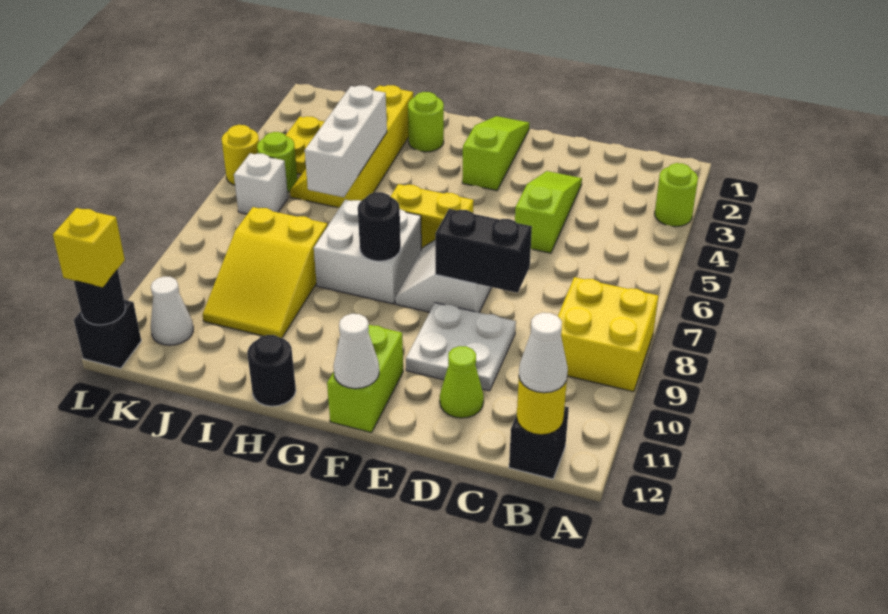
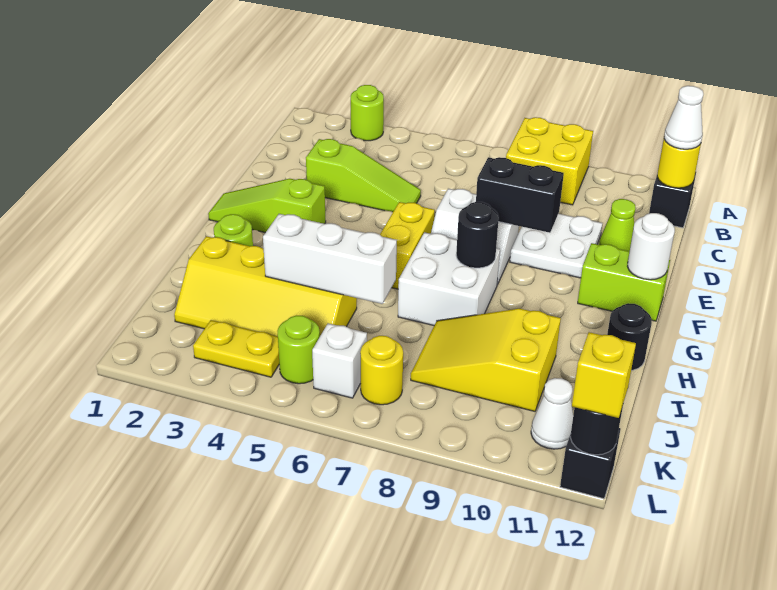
lime 1x3 slope [515,171,582,253] -> lime 1x3 slope turned to [306,139,421,212]
black 1x2 brick [435,209,532,293] -> black 1x2 brick turned to [476,157,564,233]
white 1x1 cone [334,314,379,389] -> white 1x1 round brick [627,213,675,280]
yellow 2x3 slope [202,207,328,338] -> yellow 2x3 slope turned to [411,309,561,411]
yellow 1x1 round brick [222,125,259,185] -> yellow 1x1 round brick moved to [360,336,403,405]

